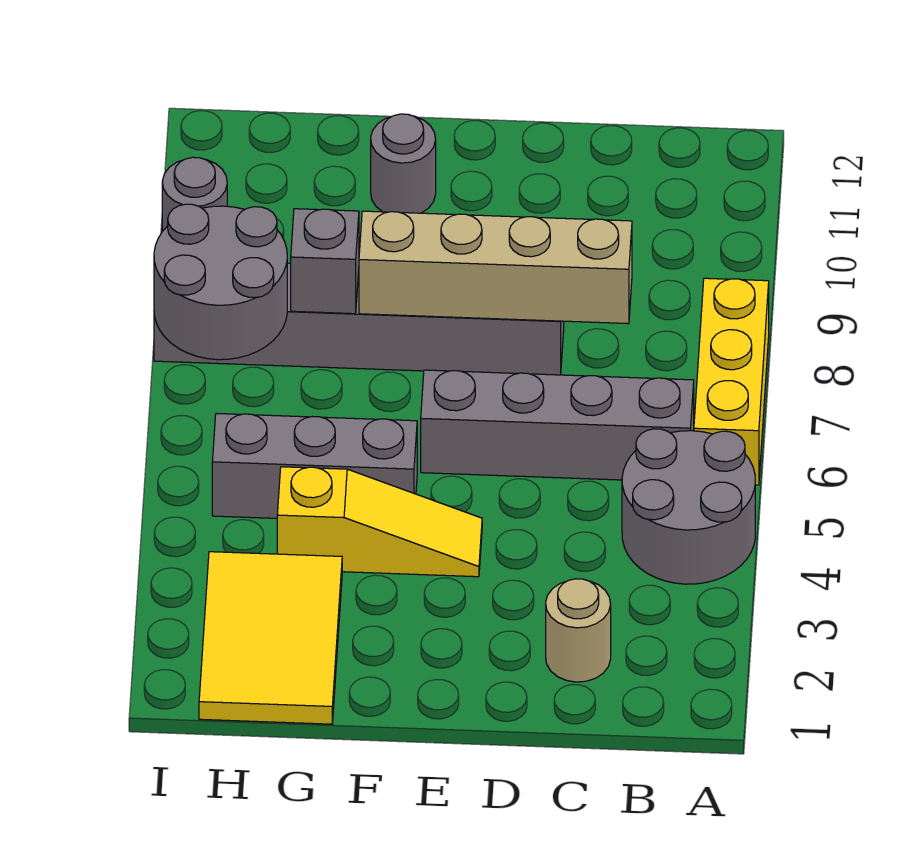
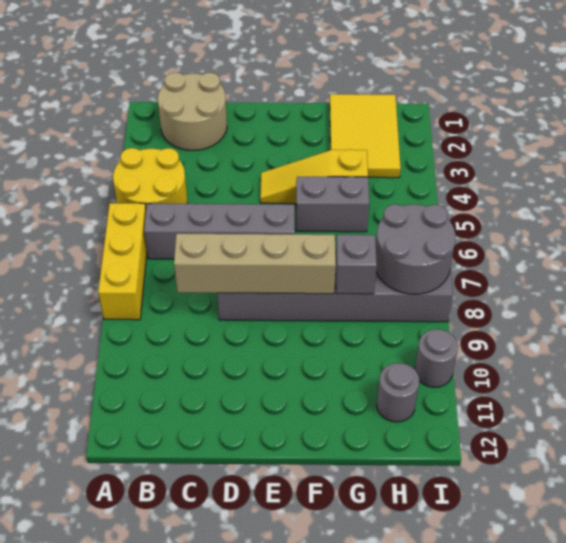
grey 2x2 round brick [622,429,755,584] -> yellow 2x2 round brick [113,148,188,207]
tan 1x1 round brick [546,579,611,682] -> tan 2x2 round brick [158,73,227,151]
grey 1x3 brick [212,414,417,518] -> grey 1x2 brick [296,176,369,232]
grey 1x1 round brick [371,114,436,213] -> grey 1x1 round brick moved to [377,363,419,422]

